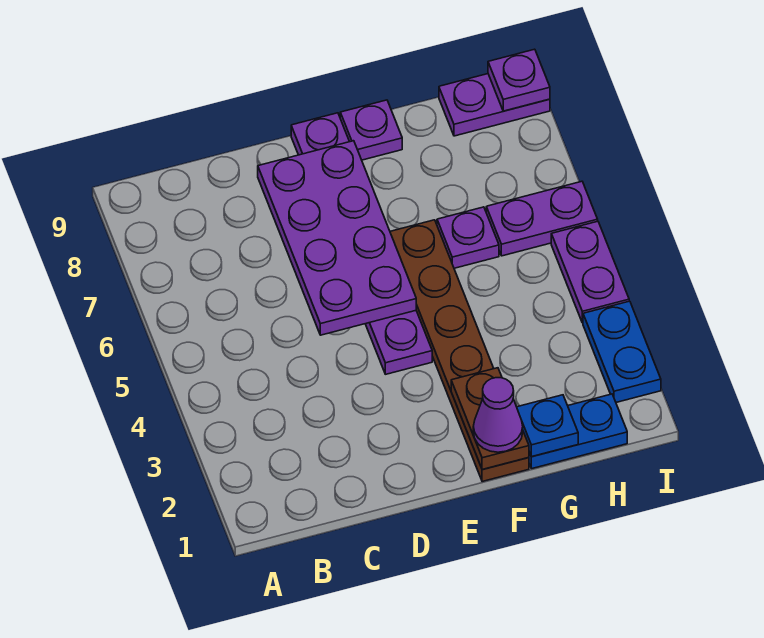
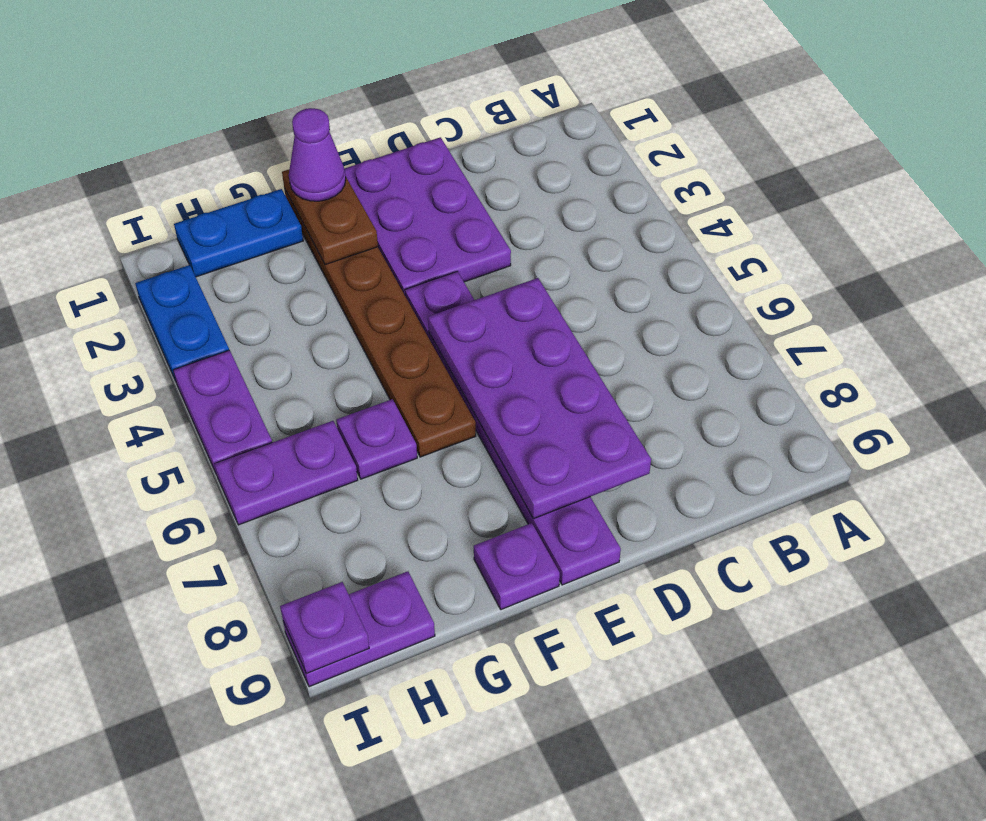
none -> purple 2x3 plate [344,137,511,295]
blue 1x1 plate [517,395,578,457] -> none

